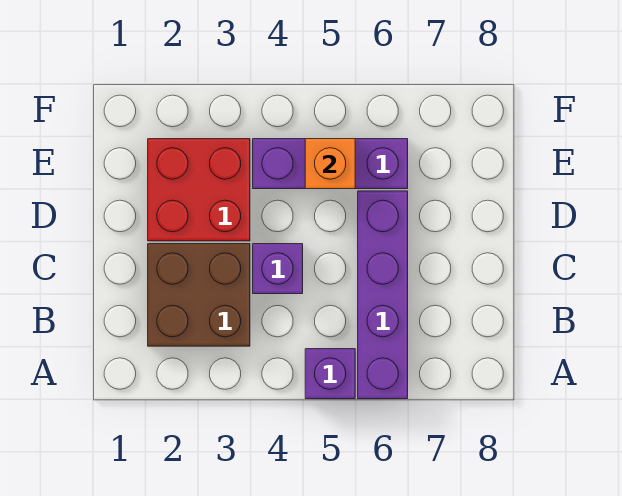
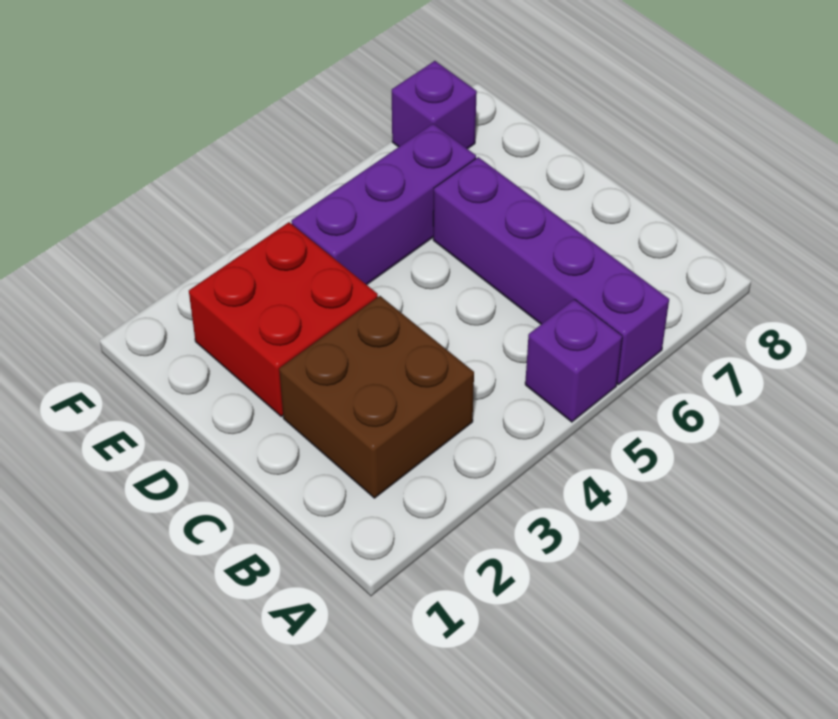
purple 1x1 brick [253,244,303,294] -> purple 1x1 brick moved to [392,61,477,149]
orange 1x1 brick [305,139,355,189] -> none

